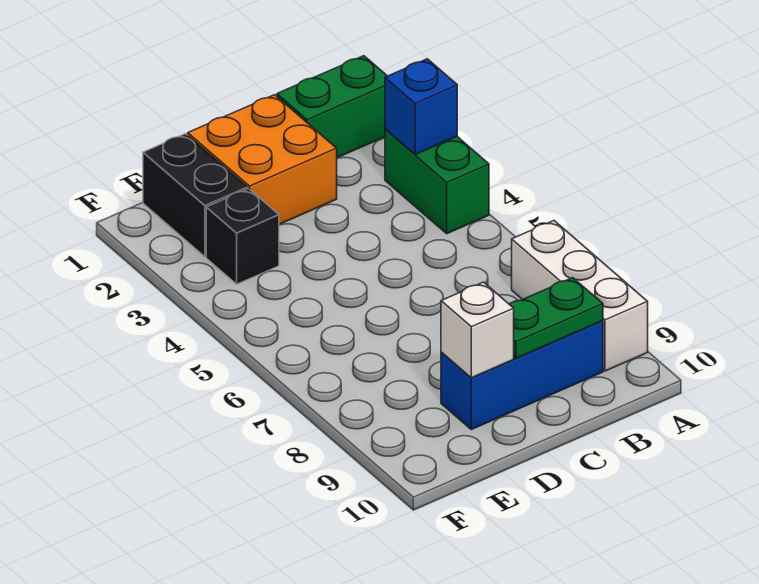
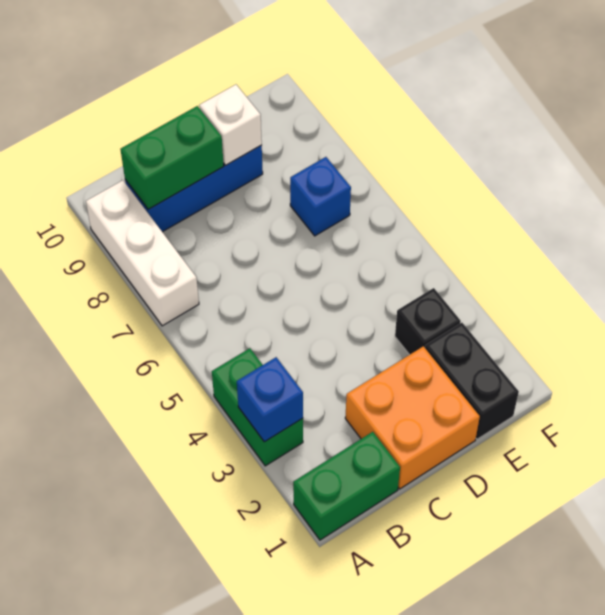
green 1x2 plate [509,278,603,358] -> green 1x2 brick [120,106,224,209]
none -> blue 1x1 brick [290,157,351,236]

